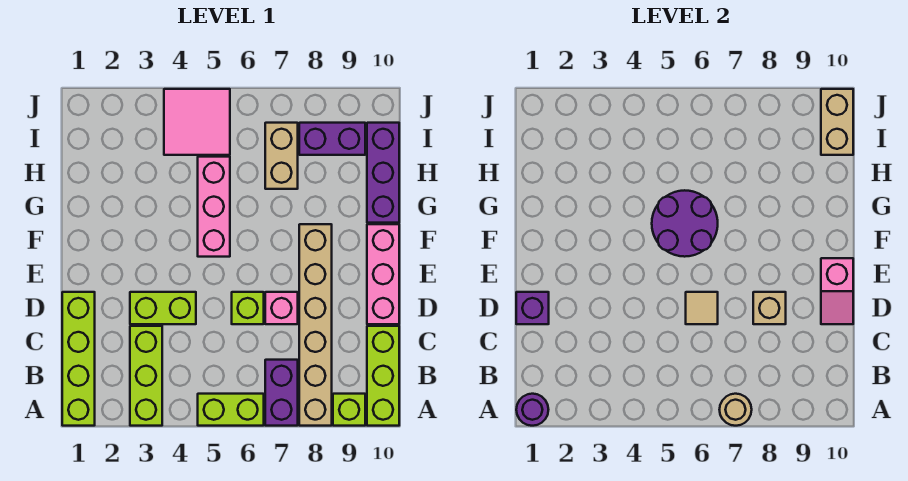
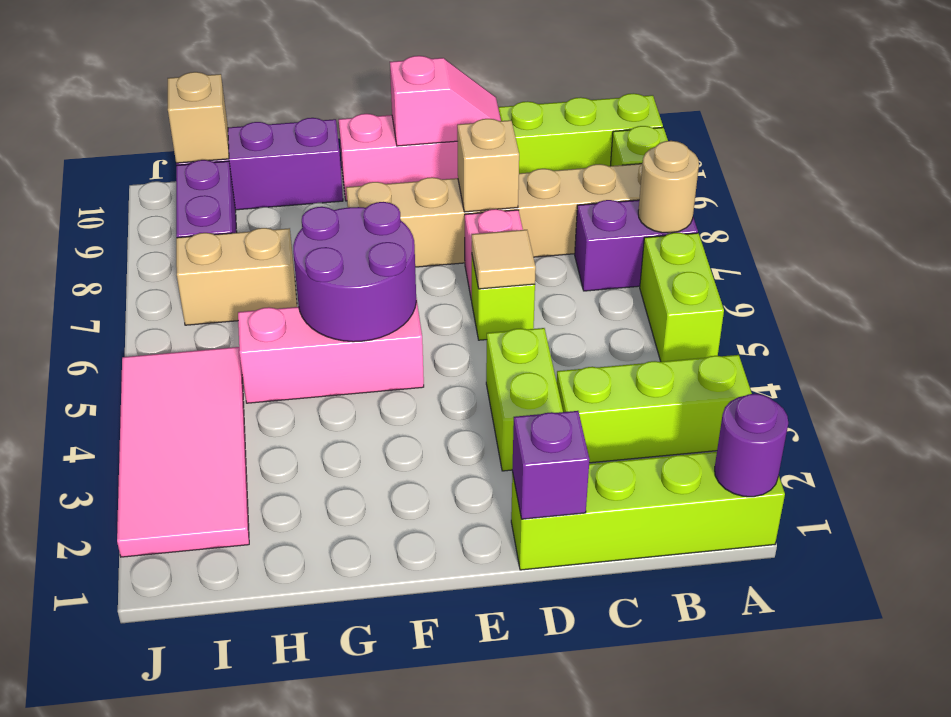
pink 2x2 tile [164,89,230,155] -> pink 2x4 tile [117,347,249,557]
tan 1x2 brick [821,89,853,155] -> tan 1x1 brick [168,72,229,163]

